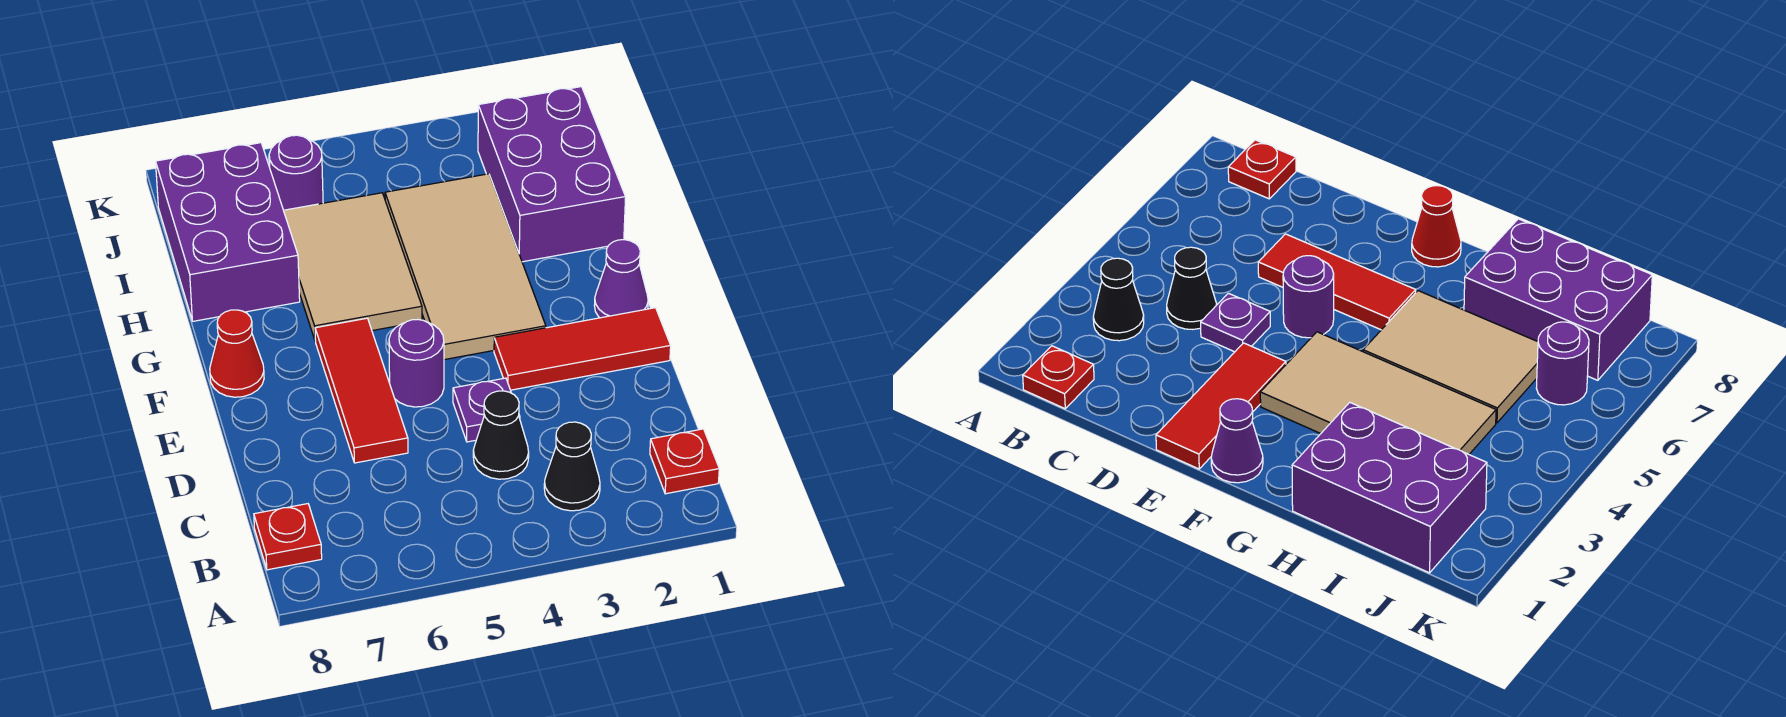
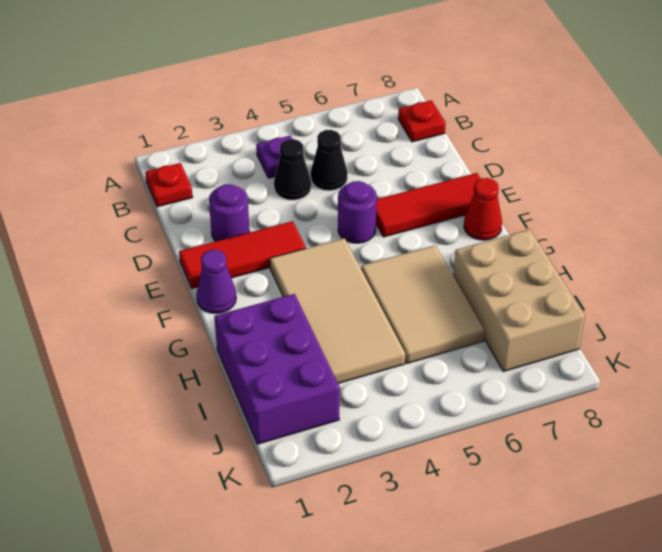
black 1x1 cone [544,422,600,511] -> black 1x1 cone moved to [311,130,348,191]
purple 1x1 plate [453,378,520,442] -> purple 1x1 plate moved to [256,136,292,178]
red 1x3 tile [315,318,408,463] -> red 1x3 tile turned to [376,173,481,237]
purple 2x3 brick [156,143,300,321] -> tan 2x3 brick [453,229,585,372]
purple 1x1 round brick [269,135,323,210] -> purple 1x1 round brick moved to [209,184,250,241]

